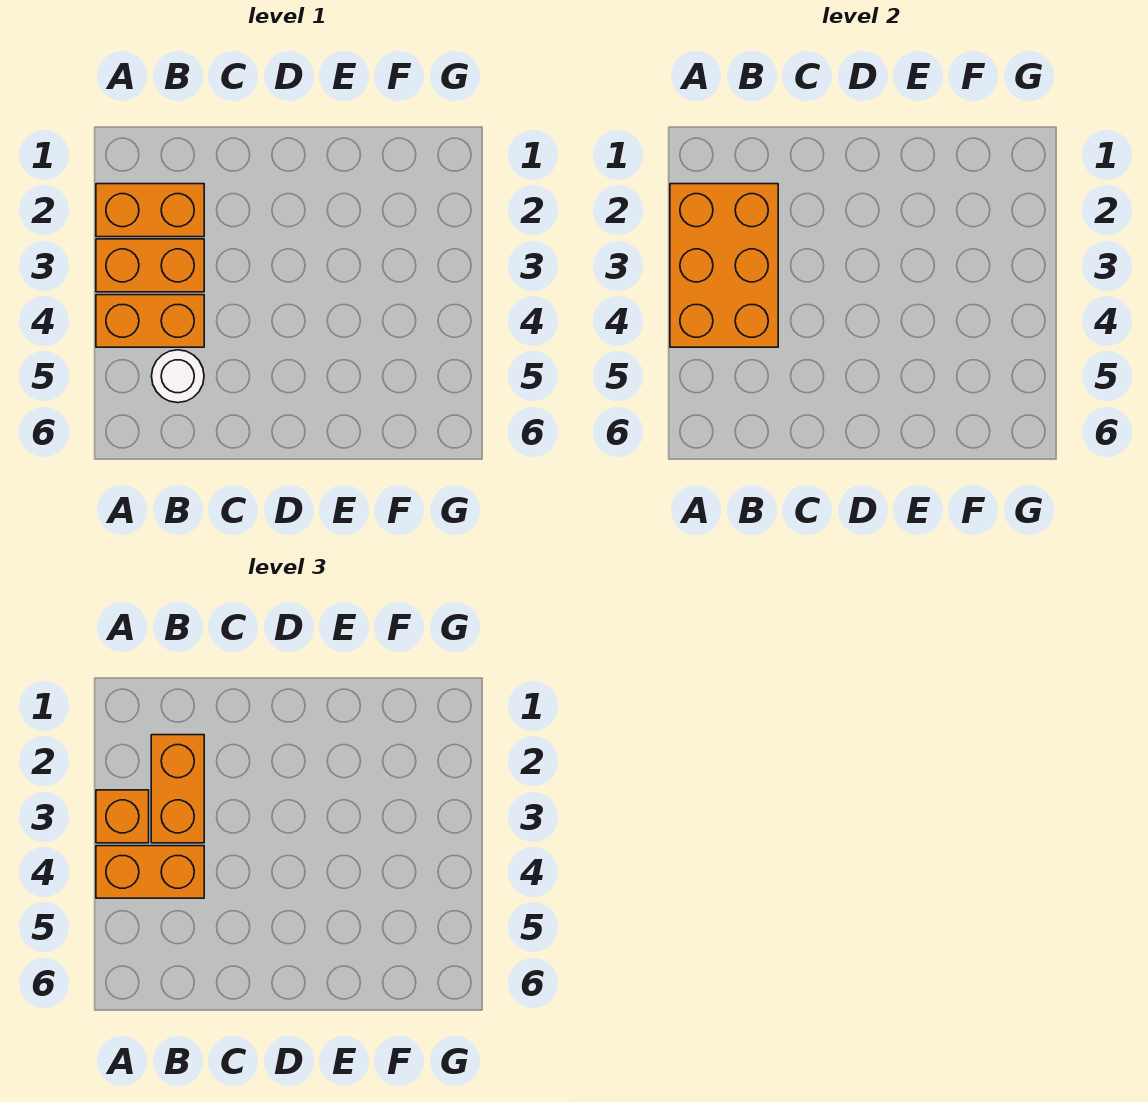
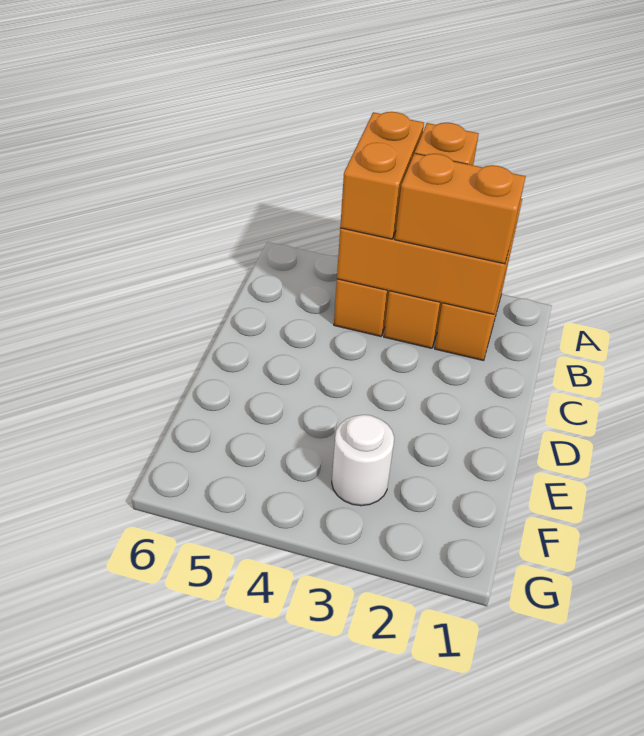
white 1x1 round brick [152,350,204,403] -> white 1x1 round brick moved to [332,415,394,506]

